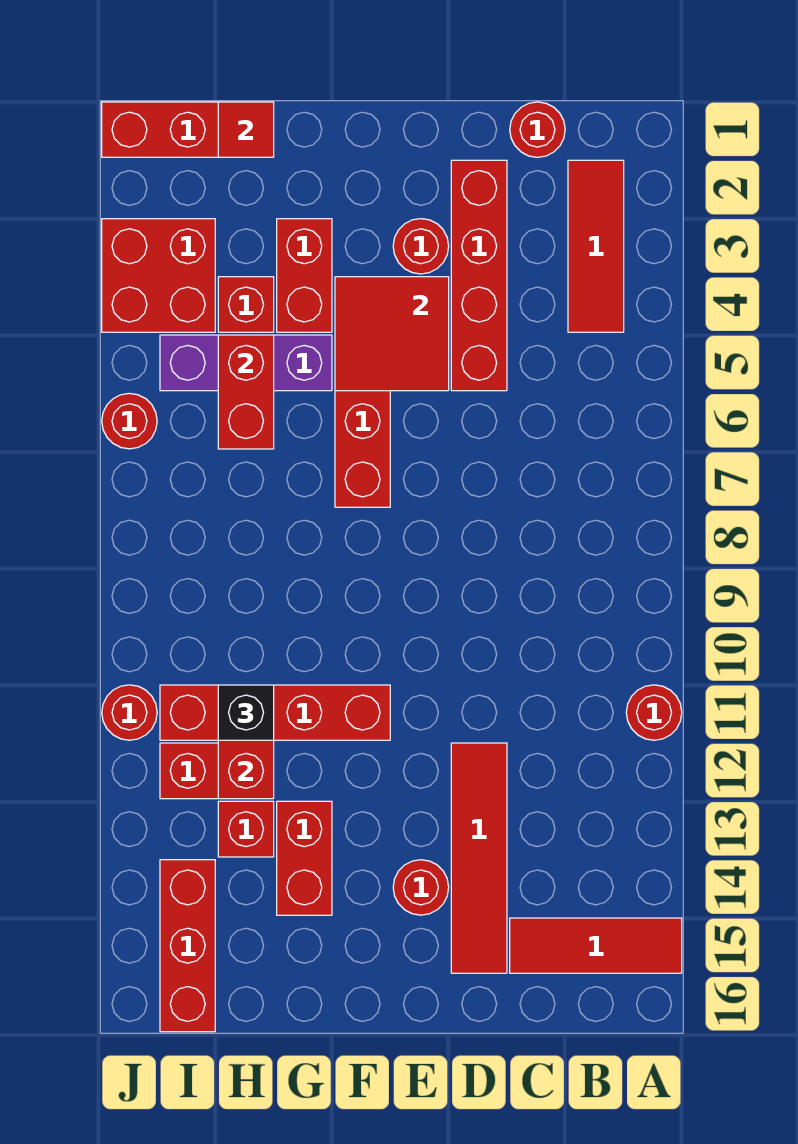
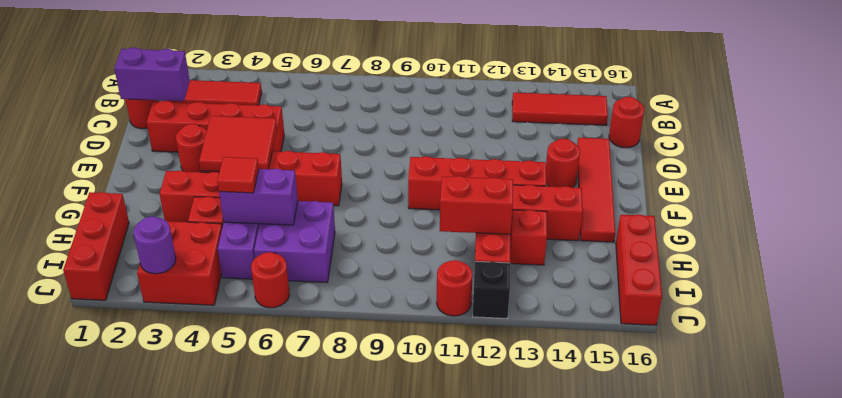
red 1x1 round brick [626,685,682,740] -> red 1x1 round brick moved to [609,97,644,148]
red 1x3 tile [510,918,682,973] -> red 1x3 tile turned to [512,93,608,125]
none -> purple 1x2 brick [114,47,190,101]
red 1x4 tile [451,743,507,973] -> red 1x4 tile turned to [577,138,615,242]
red 1x4 brick [160,685,390,740] -> red 1x4 brick turned to [408,156,546,210]
red 1x1 tile [218,102,274,157] -> red 1x1 tile moved to [217,157,259,193]
red 1x2 brick [218,335,274,449] -> purple 1x2 brick [219,169,298,225]
none -> purple 2x2 brick [254,201,335,283]
black 1x1 brick [218,685,274,740] -> black 1x1 brick moved to [473,261,510,318]
red 1x3 brick [160,860,215,1032] -> red 1x3 brick turned to [616,214,662,325]
none -> purple 1x1 round brick [133,216,176,274]

